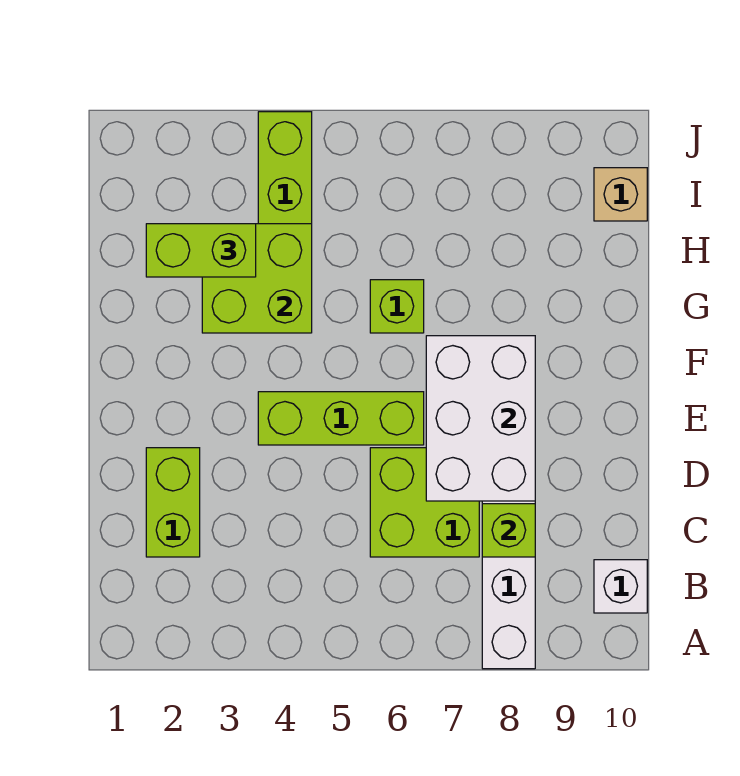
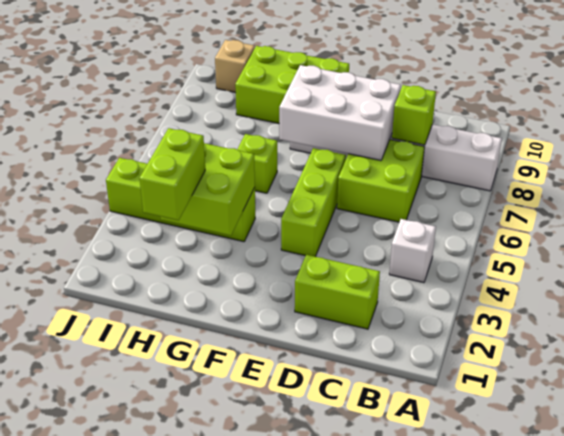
white 1x1 brick [594,560,647,613] -> white 1x1 brick moved to [389,219,436,283]
none -> lime 2x3 brick [235,46,349,123]

